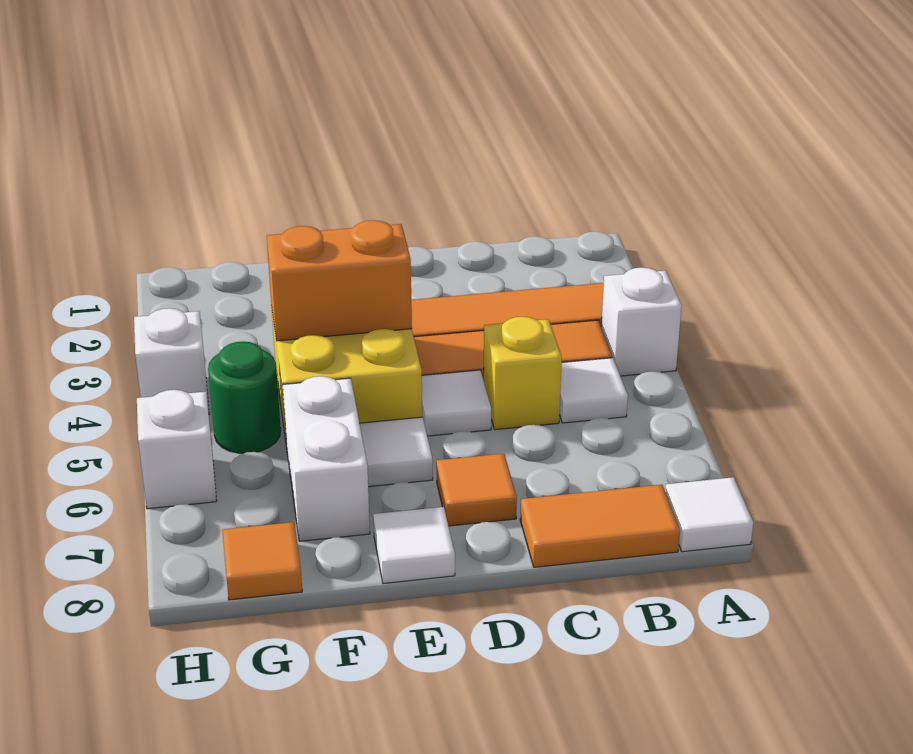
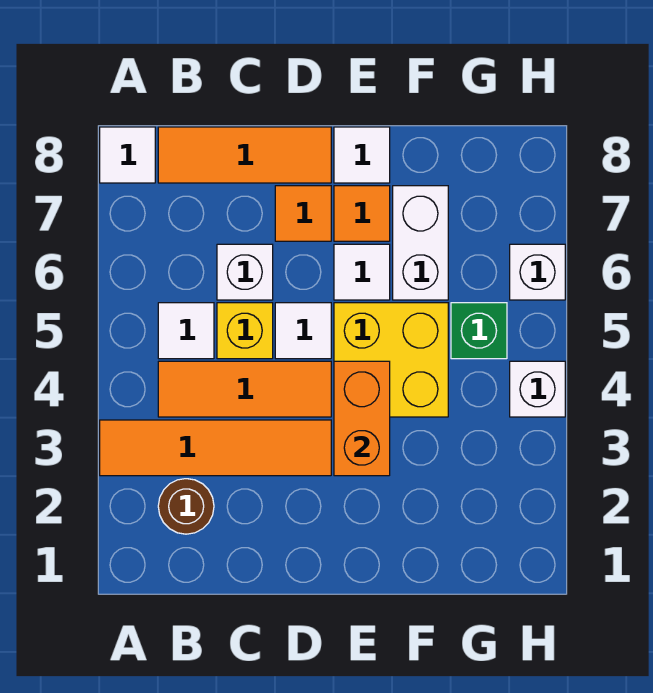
white 1x1 brick [601,268,682,376] -> white 1x1 brick moved to [217,244,273,300]
none -> brown 1x1 round brick [158,479,214,534]
orange 1x2 tile [520,485,680,567] -> orange 1x3 tile [158,127,331,183]
orange 1x2 brick [267,220,412,341] -> orange 1x2 brick turned to [334,361,390,476]
green 1x1 round brick [208,341,281,453] -> green 1x1 brick [451,303,507,359]
orange 1x1 tile [222,522,302,600] -> orange 1x1 tile moved to [334,186,390,241]

